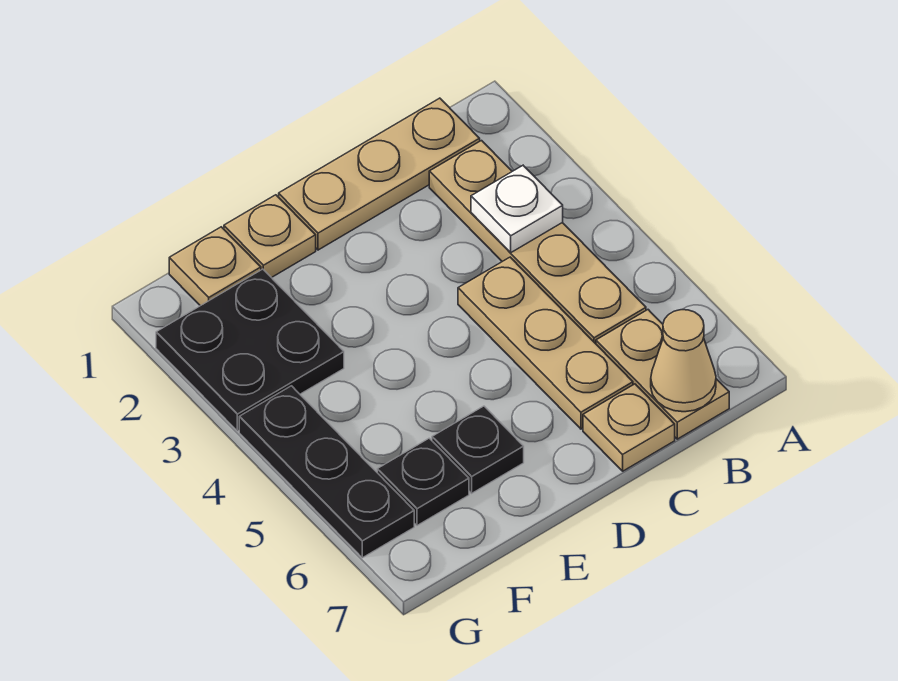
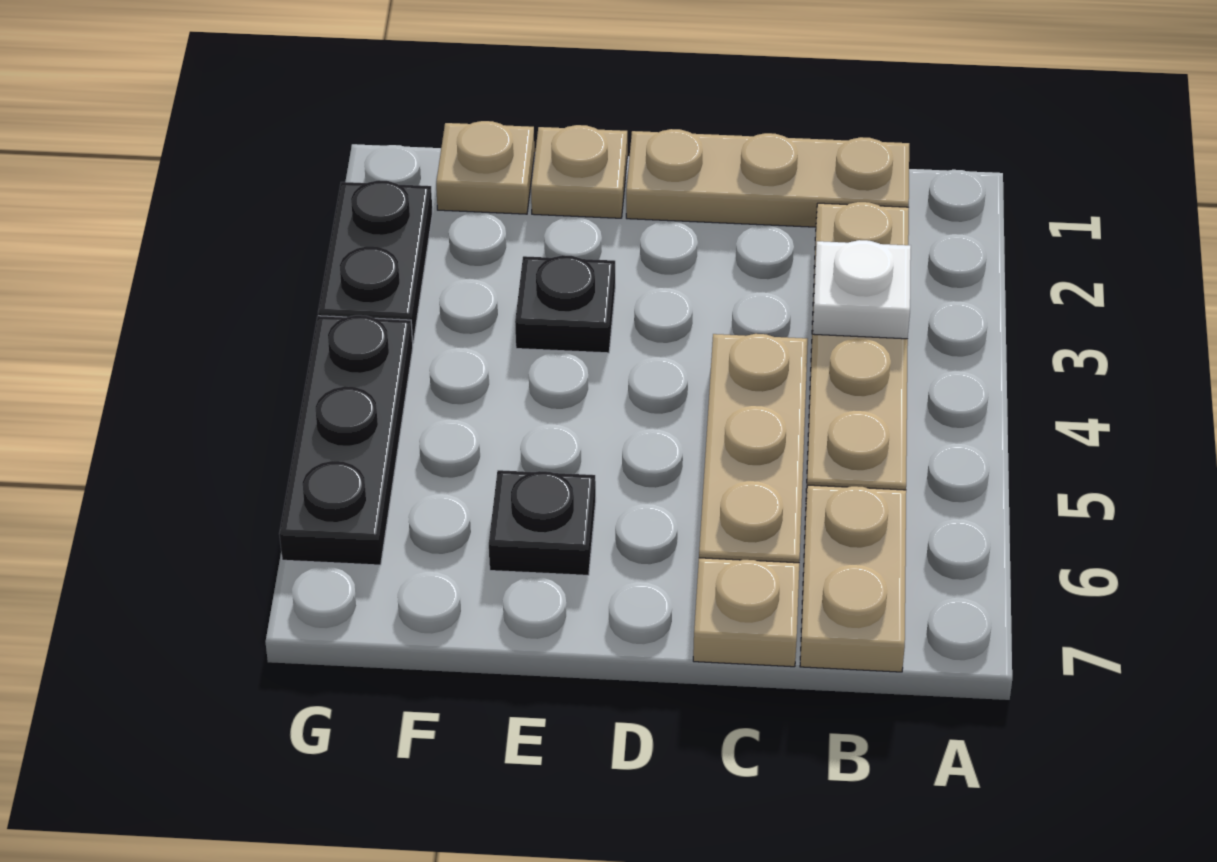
tan 1x1 cone [651,310,716,412] -> none
black 2x2 plate [156,269,344,431] -> black 1x2 plate [318,180,432,342]
black 1x1 plate [377,438,469,526] -> black 1x1 plate moved to [515,255,615,353]

